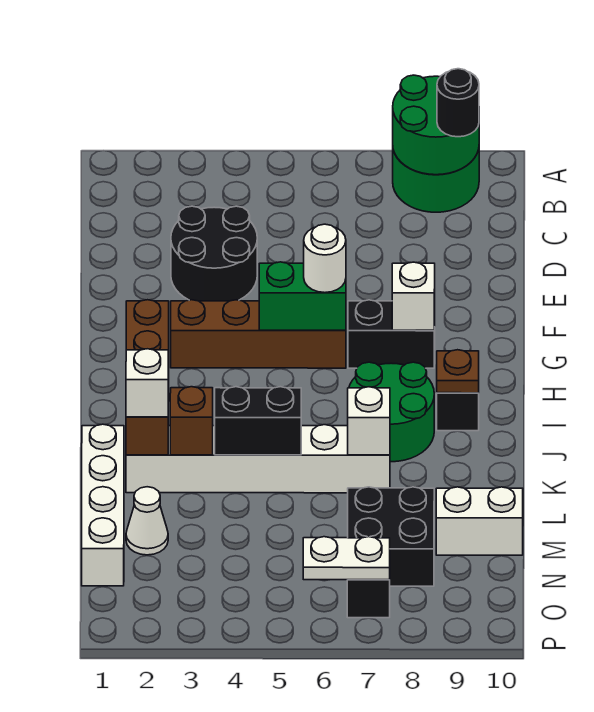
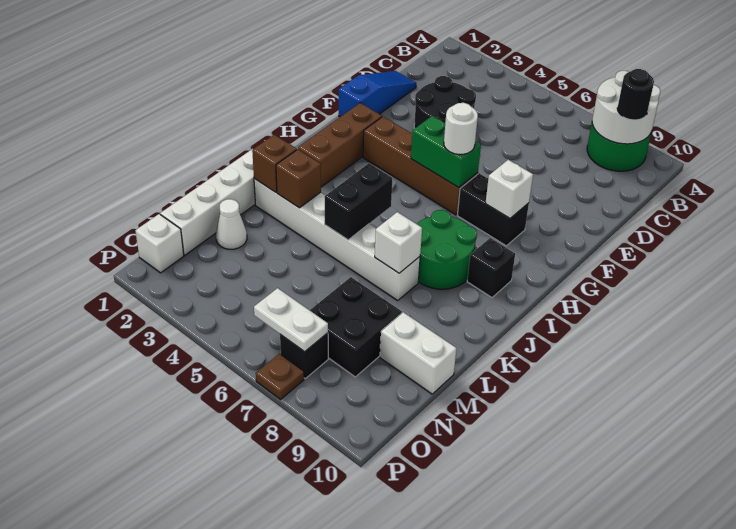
green 2x2 round brick [393,75,479,175] -> white 2x2 round brick [592,71,660,144]
none -> blue 1x3 slope [339,71,416,117]
brown 1x1 plate [437,350,479,393] -> brown 1x1 plate moved to [256,354,304,399]
white 1x1 brick [126,349,168,417] -> white 1x1 brick moved to [135,214,184,273]
black 1x2 brick [215,387,301,455] -> black 1x2 brick turned to [325,163,392,240]

